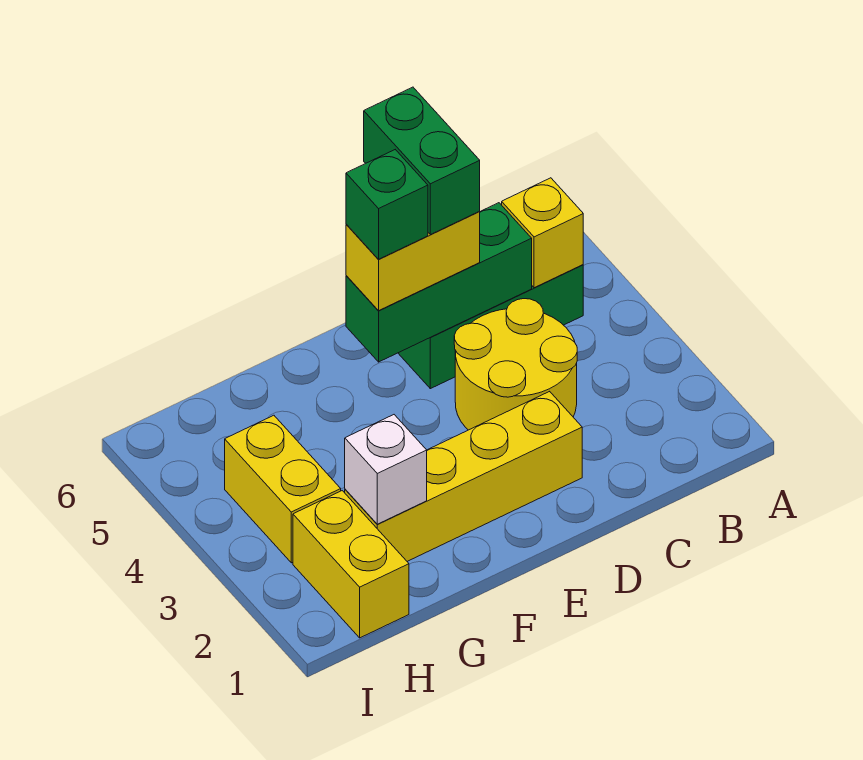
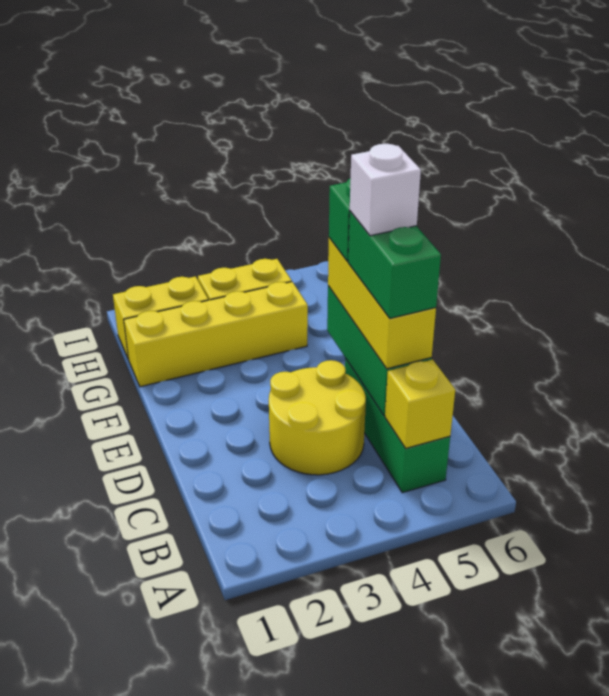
yellow 1x4 brick [345,391,582,561] -> yellow 1x4 brick turned to [124,282,308,387]
yellow 1x2 brick [346,211,480,310] -> yellow 1x3 brick [328,238,436,369]
green 1x2 brick [364,87,480,235] -> green 1x2 brick turned to [348,211,441,318]
white 1x1 brick [345,415,427,524] -> white 1x1 brick moved to [350,144,421,236]

